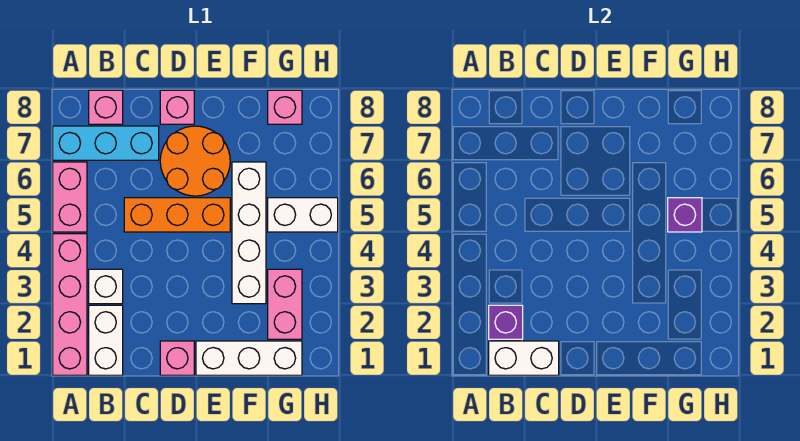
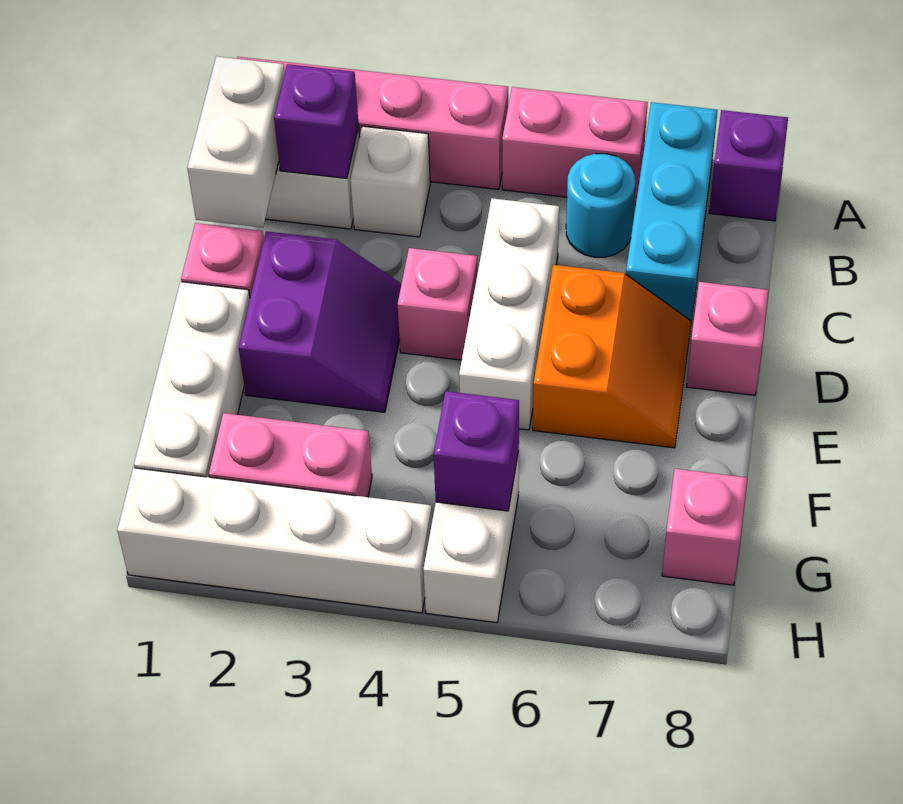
none -> purple 1x1 brick [709,110,788,221]
none -> cyan 1x1 round brick [566,154,635,257]
pink 1x1 brick [89,90,123,124] -> pink 1x1 brick moved to [397,248,478,360]
orange 1x3 brick [124,198,230,232] -> white 1x3 brick [459,198,559,430]
none -> purple 2x2 slope [239,231,401,412]
orange 2x2 round brick [160,126,230,196] -> orange 2x2 slope [533,265,691,448]
white 1x4 brick [232,162,266,304] -> white 1x4 brick moved to [117,468,432,613]

